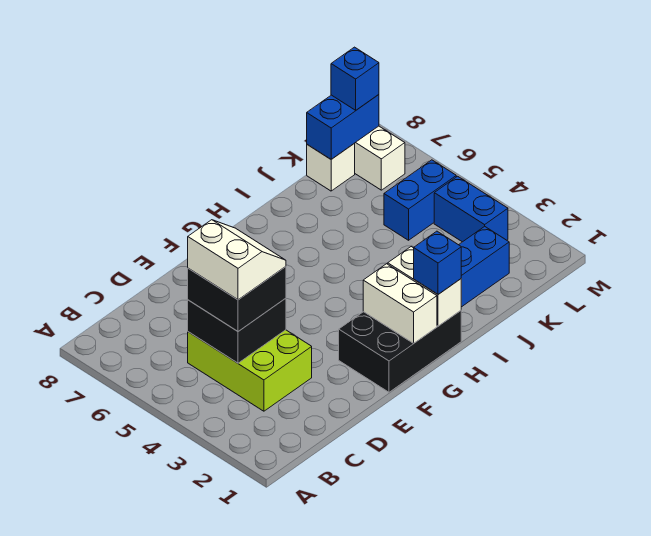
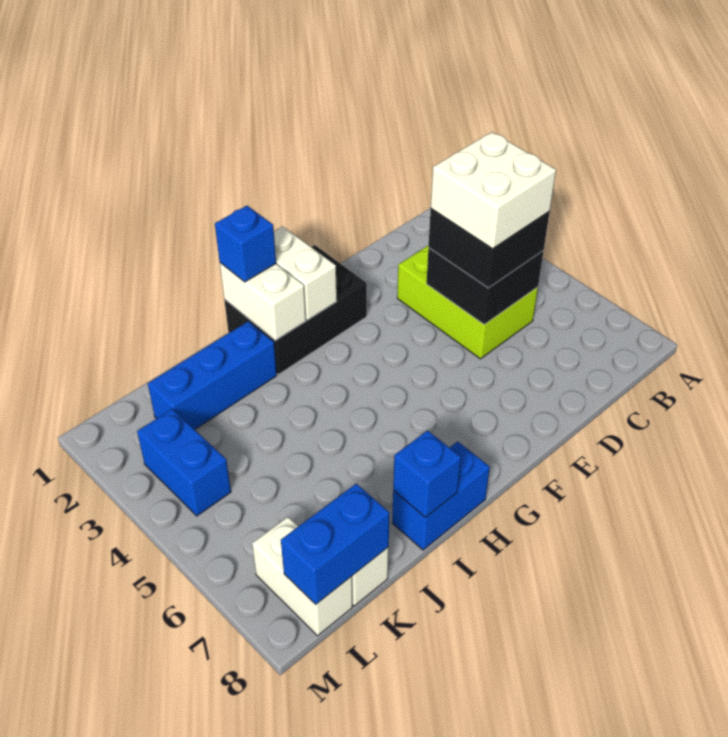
white 2x2 slope [188,220,286,300] -> white 2x2 brick [431,132,556,249]
blue 1x2 brick [384,160,456,240] -> blue 1x2 brick moved to [392,441,490,550]
blue 1x1 brick [331,47,379,110] -> blue 1x1 brick moved to [393,430,461,517]

